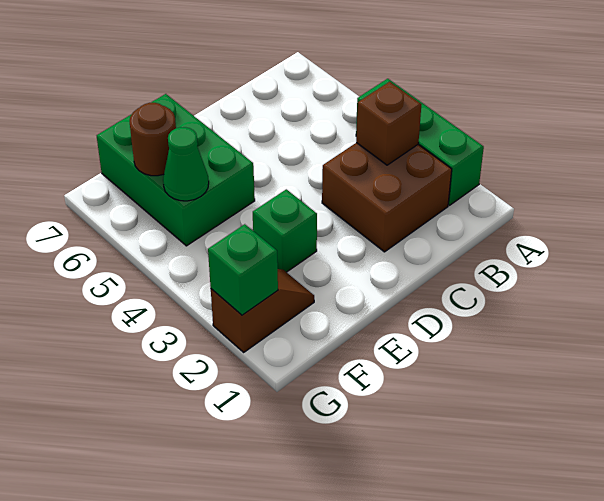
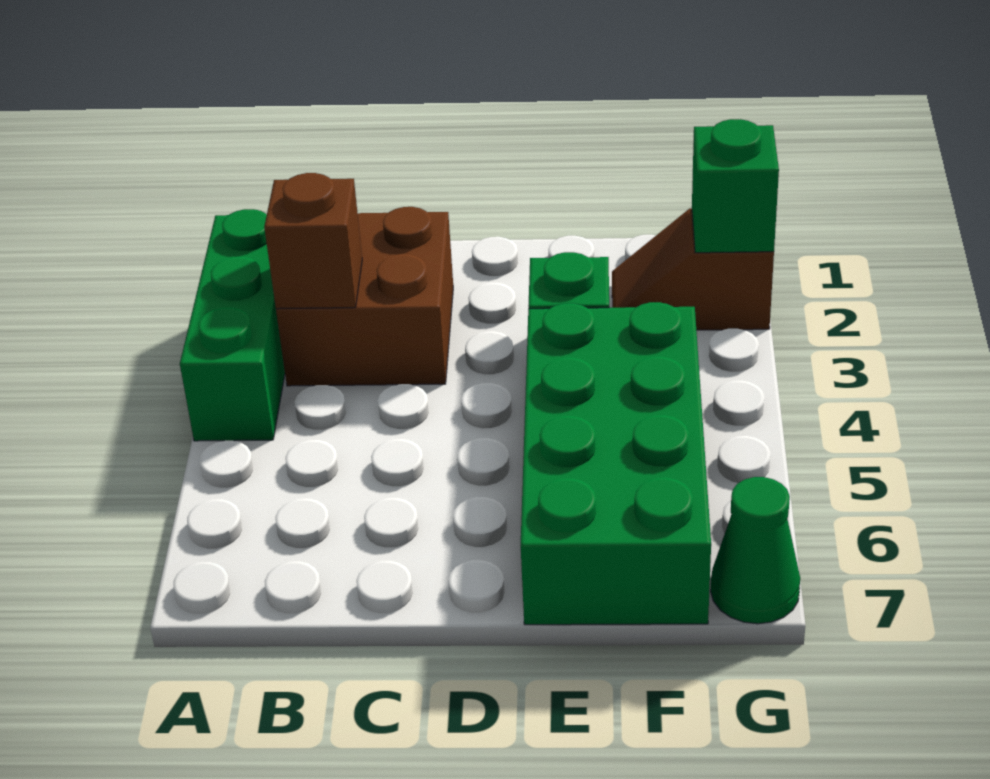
green 2x3 brick [97,94,255,246] -> green 2x4 brick [521,302,711,625]
green 1x1 cone [163,127,209,201] -> green 1x1 cone moved to [711,477,800,624]
brown 1x1 round brick [130,103,176,176] -> none

